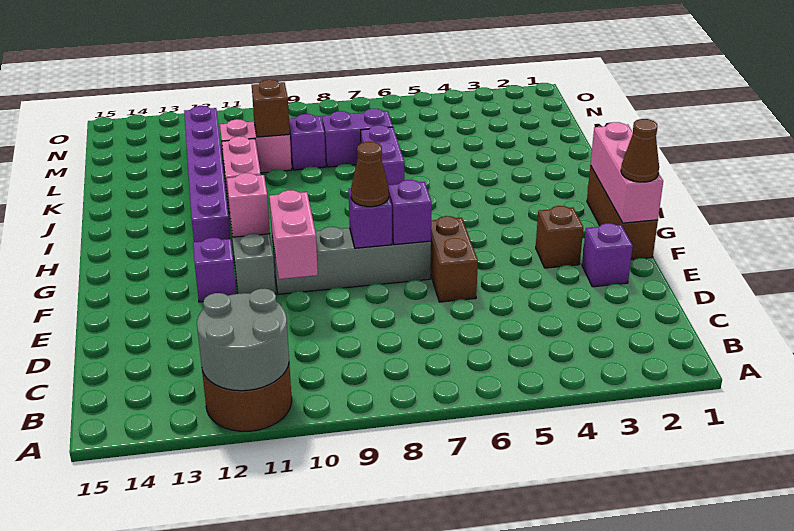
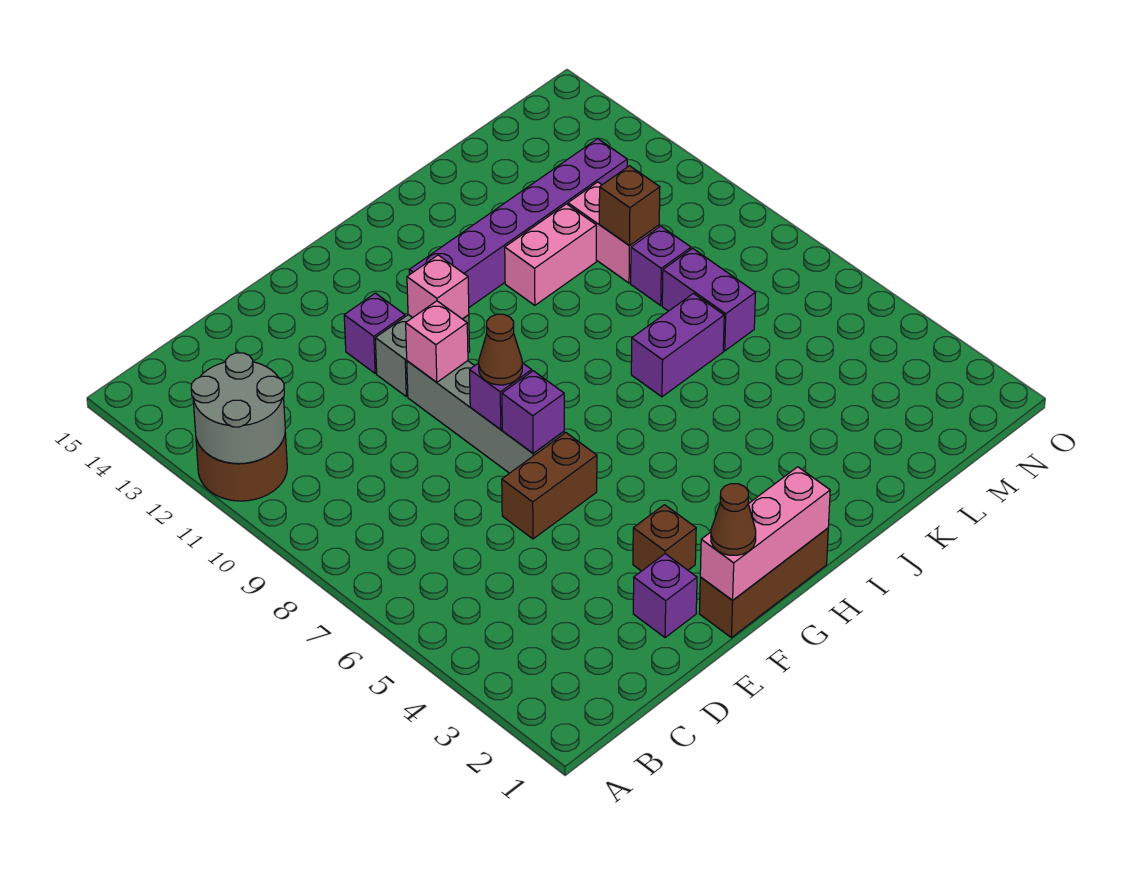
pink 1x2 brick [269,190,318,279] -> pink 1x1 brick [406,301,468,382]

